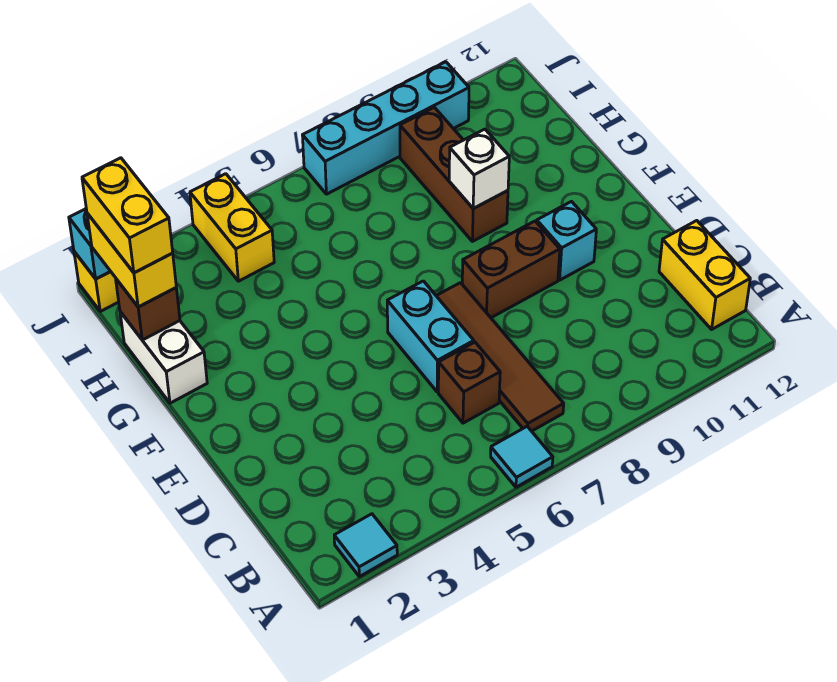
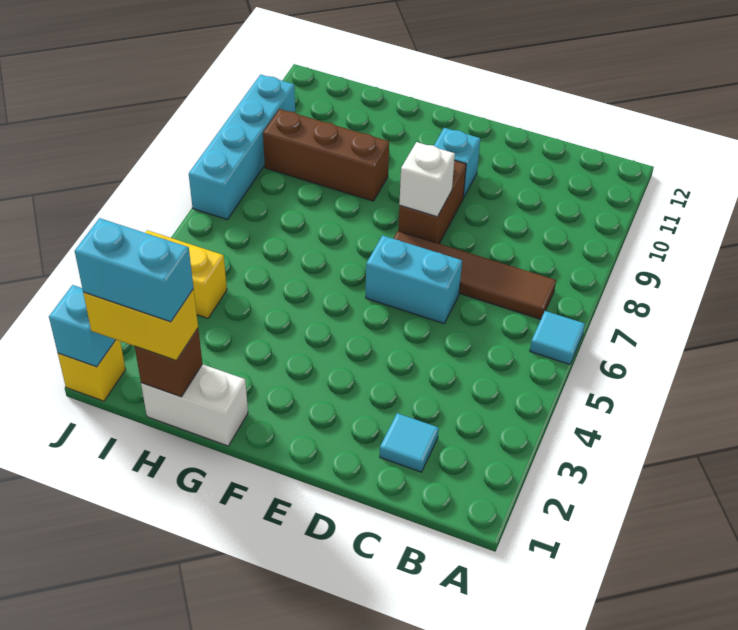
cyan 1x1 tile [334,514,397,577] -> cyan 1x1 tile moved to [380,413,439,472]
yellow 1x2 brick [659,221,750,329] -> none
brown 1x1 brick [438,342,500,423] -> none
white 1x1 brick [449,129,509,209] -> white 1x1 brick moved to [399,142,455,217]
yellow 1x2 brick [82,158,173,273] -> cyan 1x2 brick [75,218,194,322]

